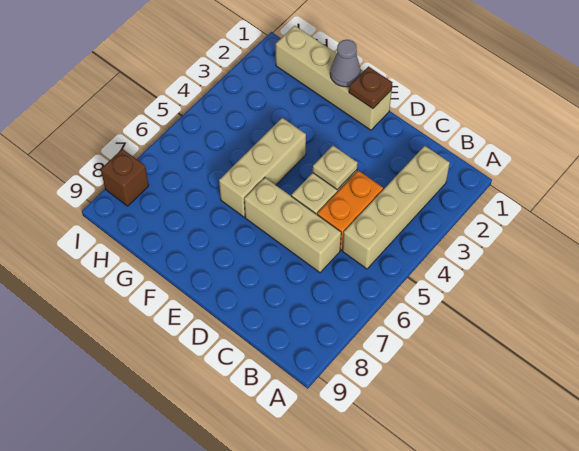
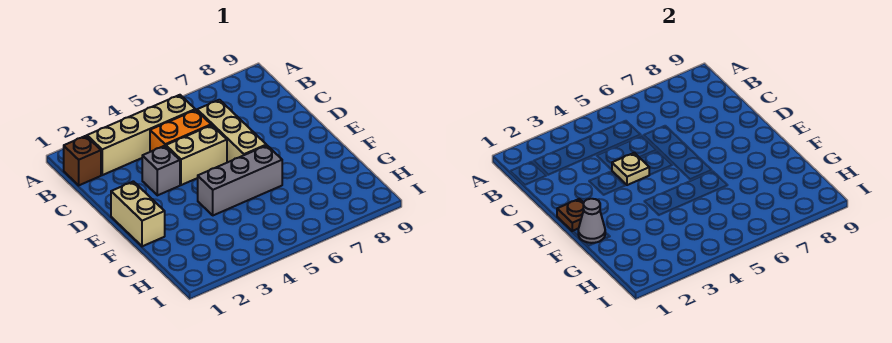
none -> grey 1x1 brick [142,146,180,195]
tan 1x4 brick [276,26,392,130] -> tan 1x2 brick [111,181,165,246]
tan 1x3 brick [219,118,306,217] -> grey 1x3 brick [198,145,282,215]
brown 1x1 brick [101,149,149,206] -> brown 1x1 brick moved to [64,136,101,185]

